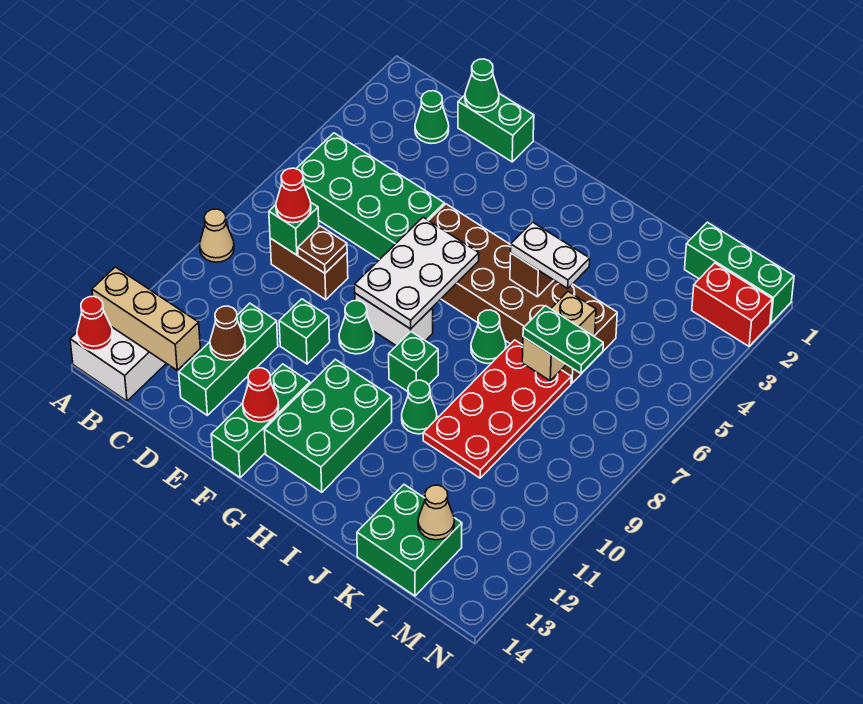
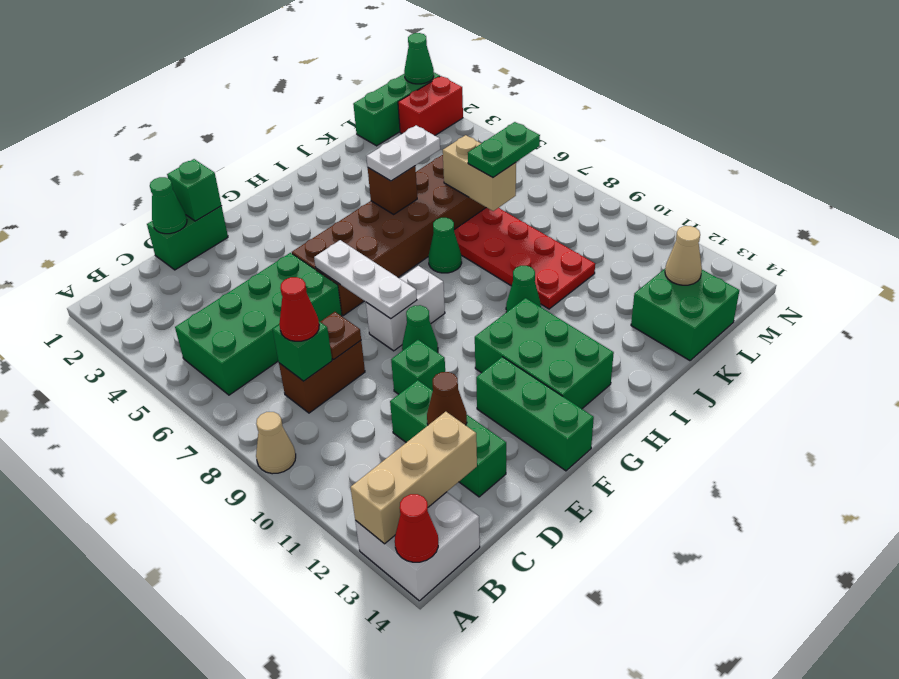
green 1x1 cone [415,91,449,143] -> green 1x1 cone moved to [404,33,434,84]
white 2x3 plate [355,217,479,329] -> white 1x3 plate [314,240,417,319]
red 1x1 cone [243,368,279,422] -> none
green 1x1 brick [389,332,438,392] -> green 1x1 brick moved to [167,159,221,221]

